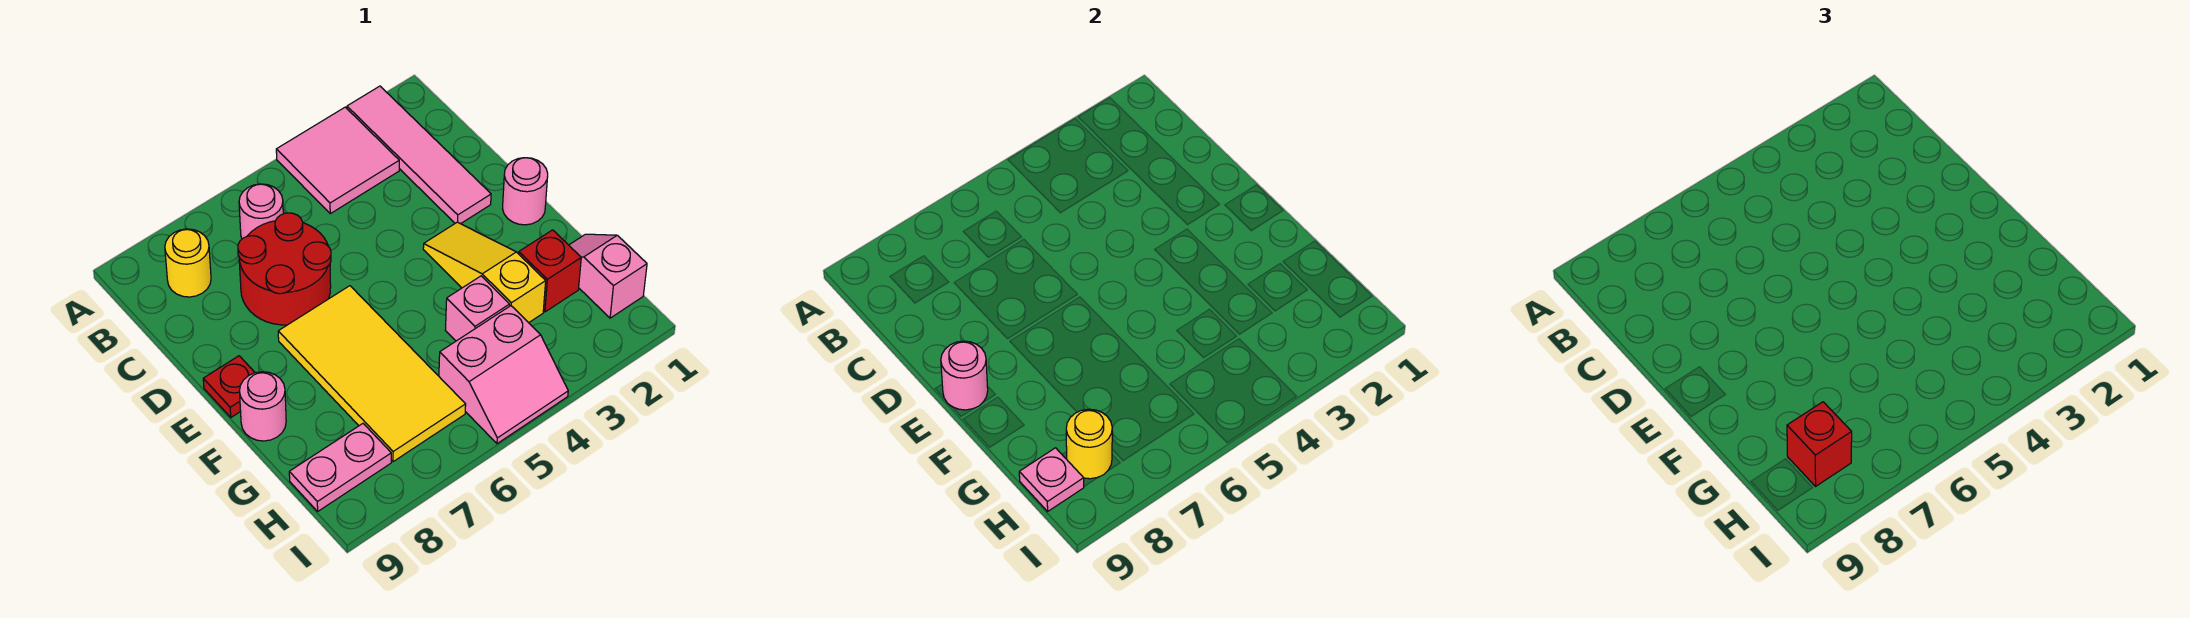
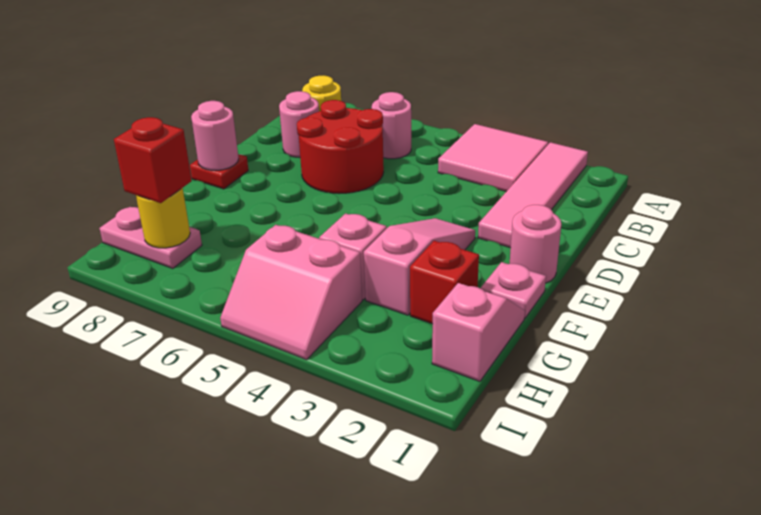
yellow 1x3 slope [423,222,546,323] -> pink 1x3 slope [364,218,475,315]
yellow 2x4 tile [278,286,466,462] -> none
pink 1x1 round brick [239,372,286,441] -> pink 1x1 round brick moved to [279,91,319,157]
pink 1x1 plate [1019,448,1084,511] -> pink 1x1 plate moved to [481,262,546,318]

